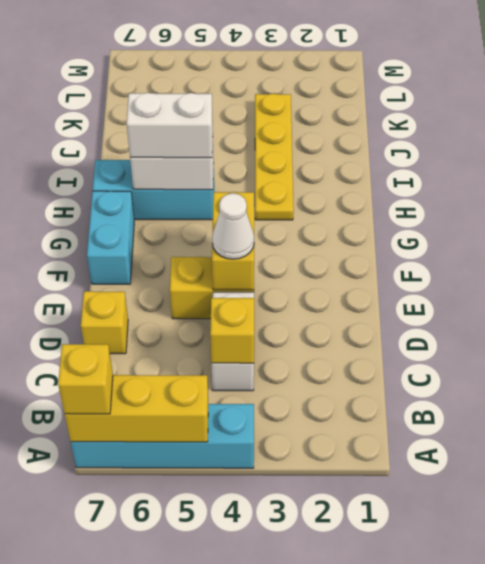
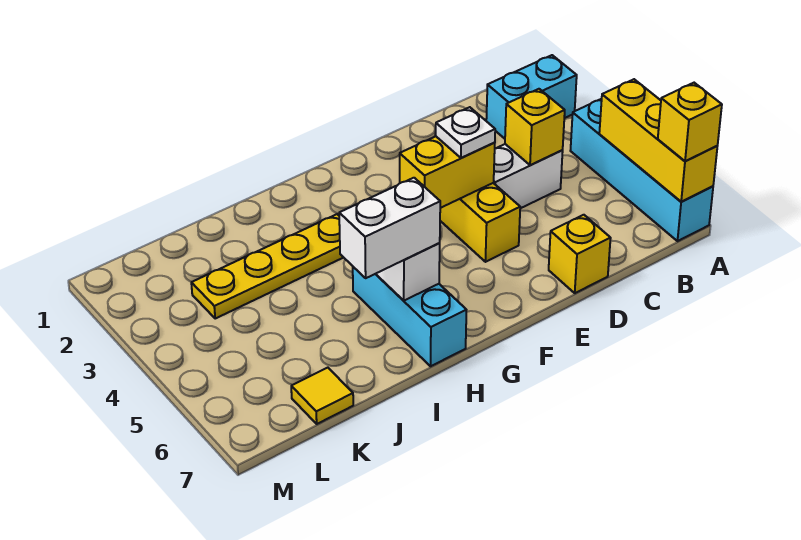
white 1x1 cone [212,193,254,259] -> white 1x1 plate [436,107,495,158]
cyan 1x2 brick [87,191,134,284] -> cyan 1x2 brick moved to [486,55,577,139]
white 1x2 brick [127,93,213,158] -> white 1x2 brick turned to [339,178,440,278]
none -> yellow 1x1 tile [291,368,353,424]

